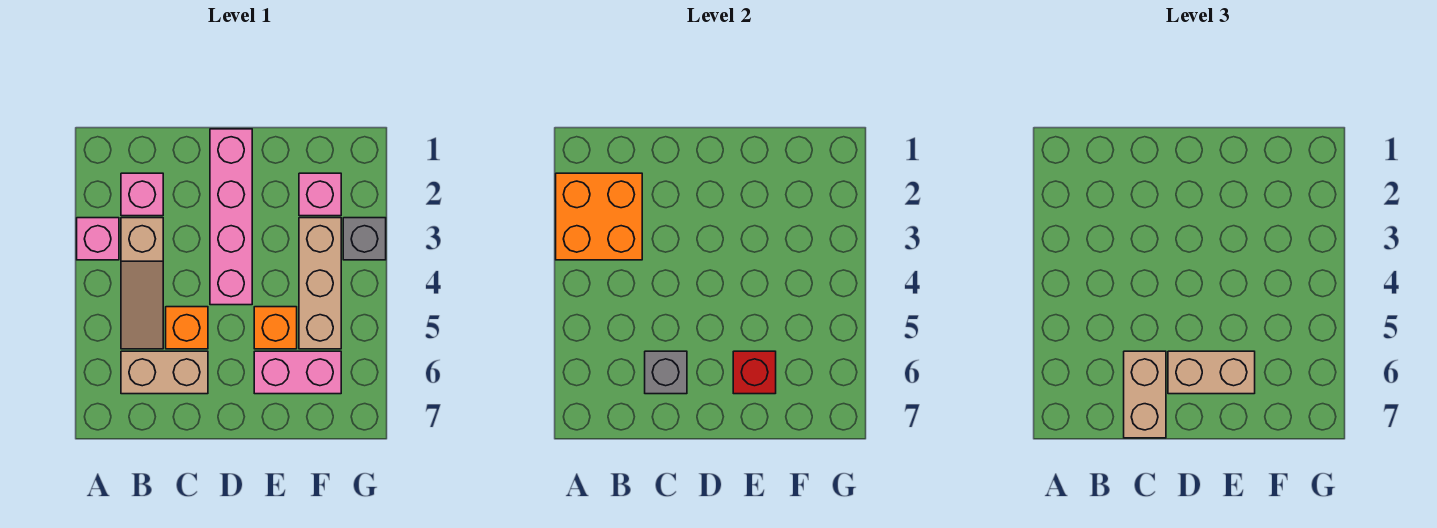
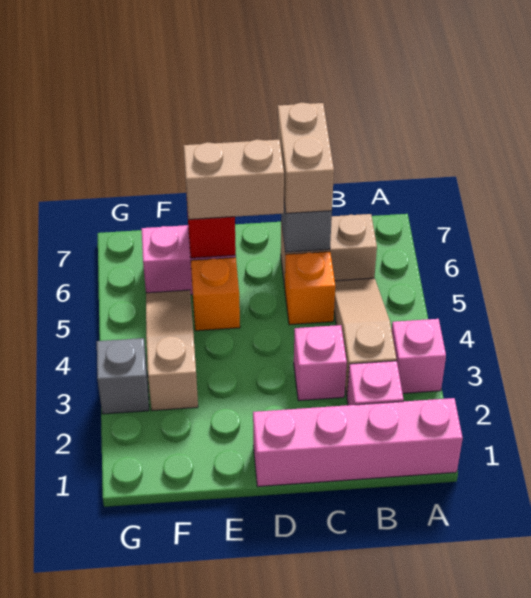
orange 2x2 brick [556,173,642,260] -> none
pink 1x4 brick [210,129,252,305] -> pink 1x4 brick turned to [253,398,463,487]
pink 1x1 brick [299,173,341,216] -> pink 1x1 brick moved to [294,325,347,401]
tan 1x3 brick [299,218,341,349] -> tan 1x3 slope [146,290,198,411]

